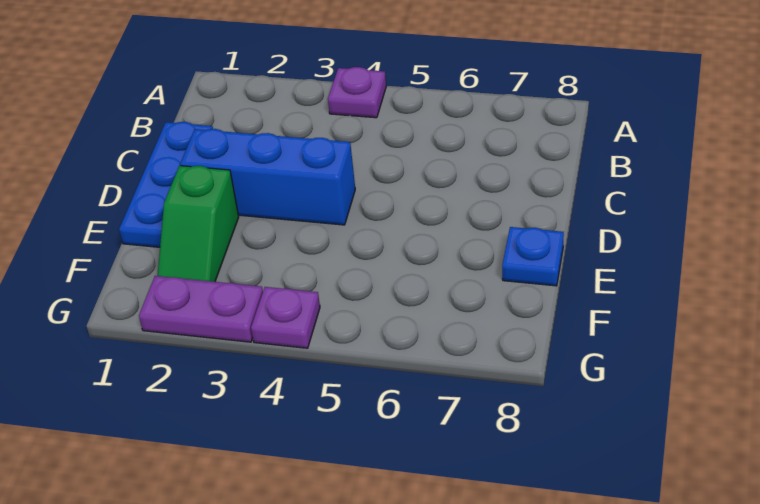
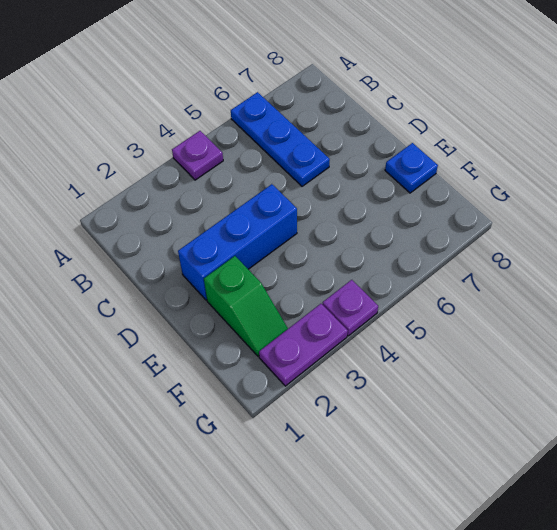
blue 1x3 plate [119,122,213,247] -> blue 1x3 plate moved to [231,92,330,186]

